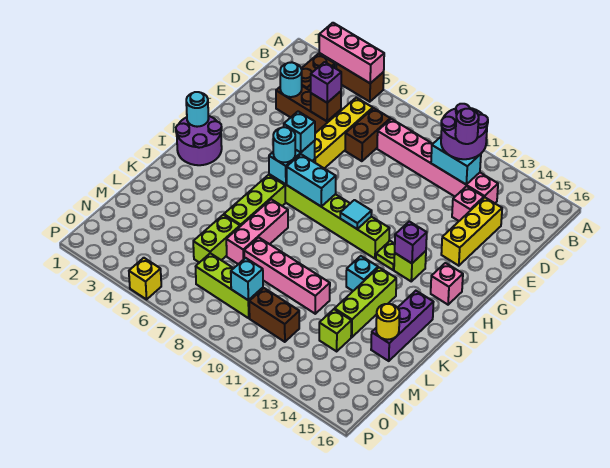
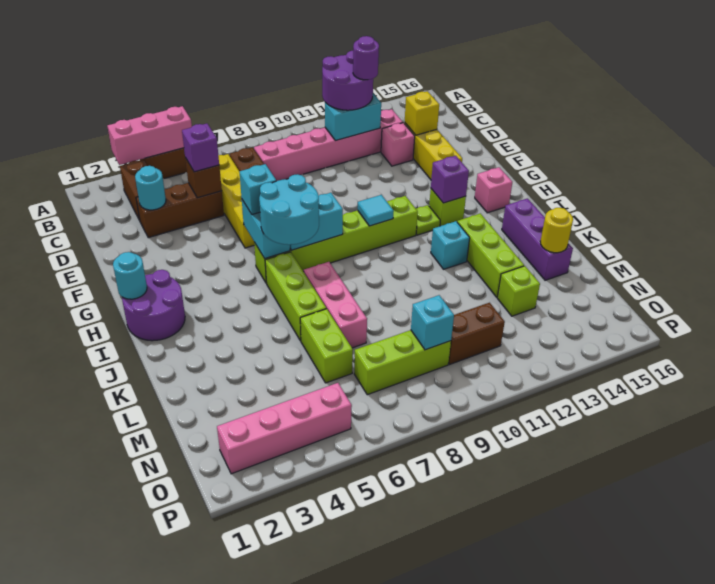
cyan 1x1 round brick [273,127,295,162] -> cyan 2x2 round brick [259,174,319,245]
pink 1x4 brick [244,237,330,314] -> pink 1x4 brick moved to [217,383,352,474]
yellow 1x1 brick [129,258,161,299] -> yellow 1x1 brick moved to [405,91,439,135]

